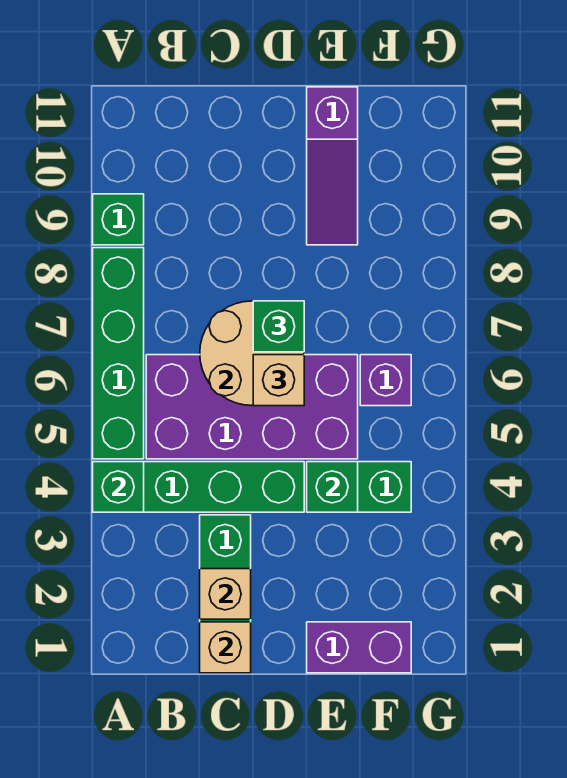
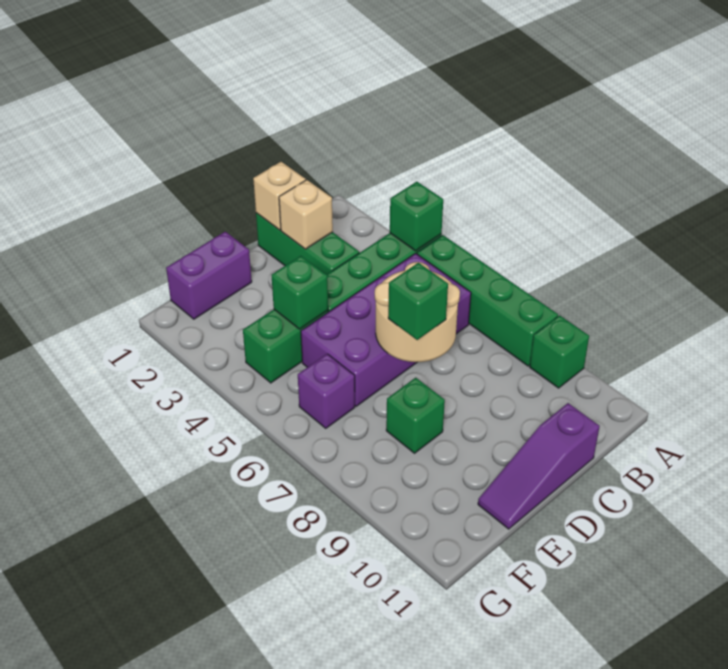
tan 1x1 brick [253,355,304,406] -> none
none -> green 1x1 brick [386,378,445,453]
purple 1x3 slope [307,87,358,245] -> purple 1x3 slope turned to [478,403,600,529]

